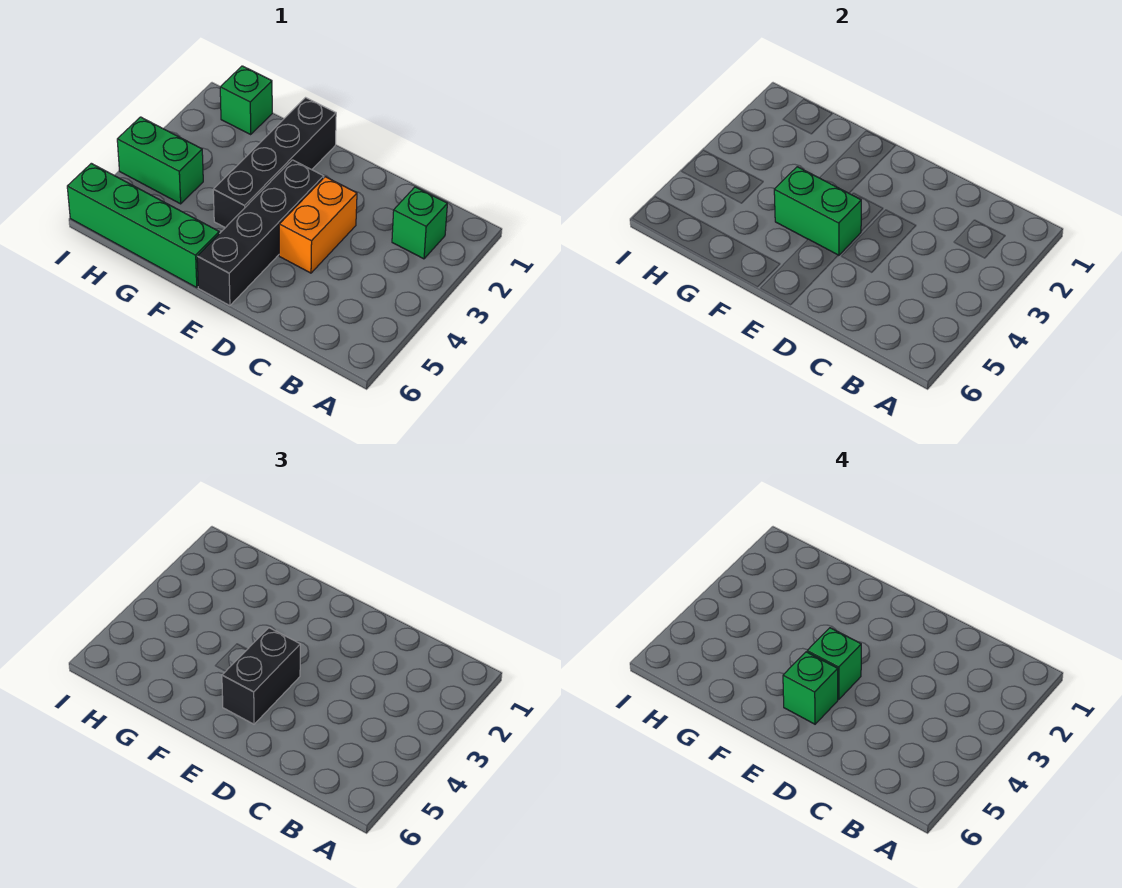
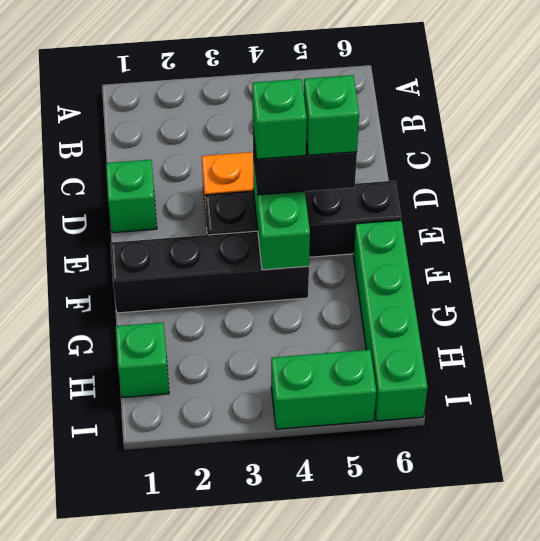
green 1x1 brick [392,187,447,259] -> green 1x1 brick moved to [106,160,157,233]
green 1x2 brick [117,117,203,204] -> green 1x2 brick turned to [271,350,376,429]

